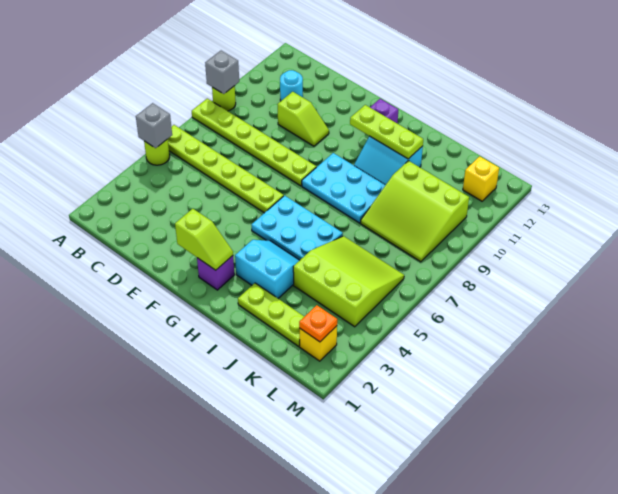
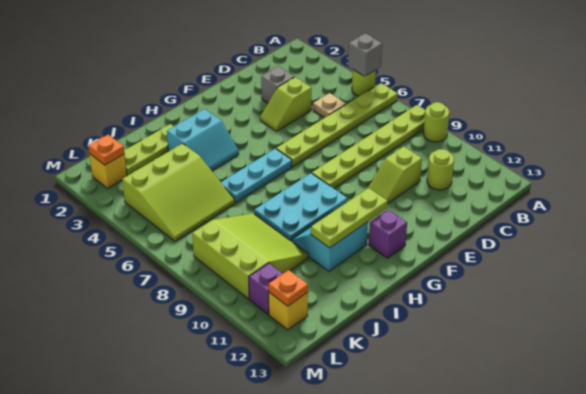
grey 1x1 brick [205,51,239,94] -> grey 1x1 brick moved to [261,66,294,103]
none -> tan 1x1 plate [313,93,346,118]
cyan 1x1 round brick [280,70,303,101] -> lime 1x1 round brick [427,149,454,190]
lime 1x2 slope [175,209,233,270] -> lime 1x2 slope moved to [260,77,312,131]
purple 1x1 brick [197,256,234,290] -> purple 1x1 brick moved to [249,263,283,314]
cyan 2x3 plate [252,196,343,260] -> cyan 1x3 plate [221,148,292,203]
lime 3x3 slope [360,161,469,262] -> lime 3x3 slope turned to [192,213,309,299]
none -> orange 1x1 plate [268,270,308,306]

